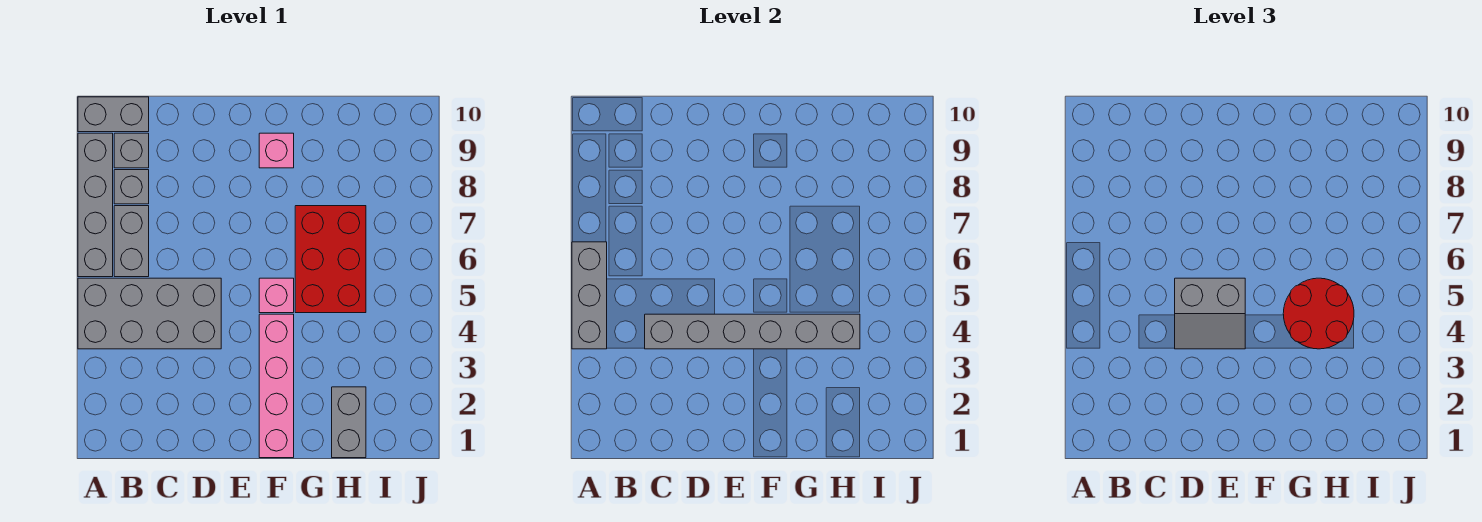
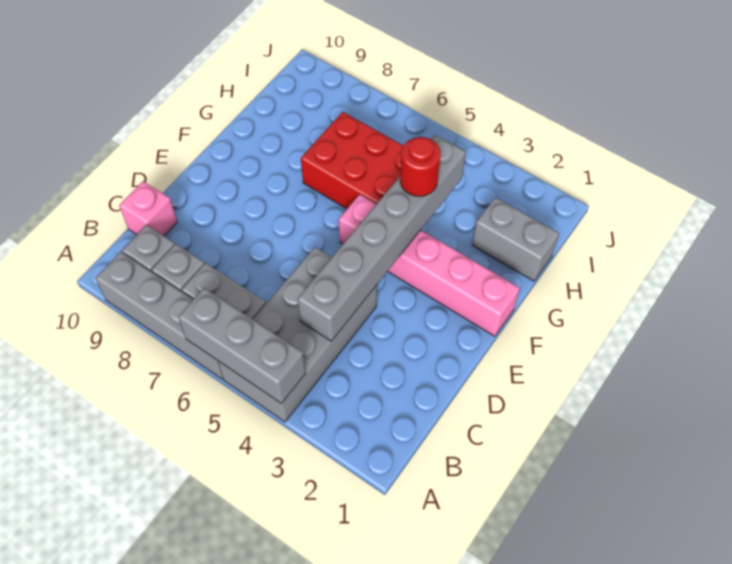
grey 1x2 brick [78,97,149,132] -> none
grey 2x2 slope [1175,278,1245,349] -> none
pink 1x1 brick [259,133,294,168] -> pink 1x1 brick moved to [119,181,177,236]
red 2x2 round brick [1283,278,1354,349] -> red 1x1 round brick [400,137,441,196]

